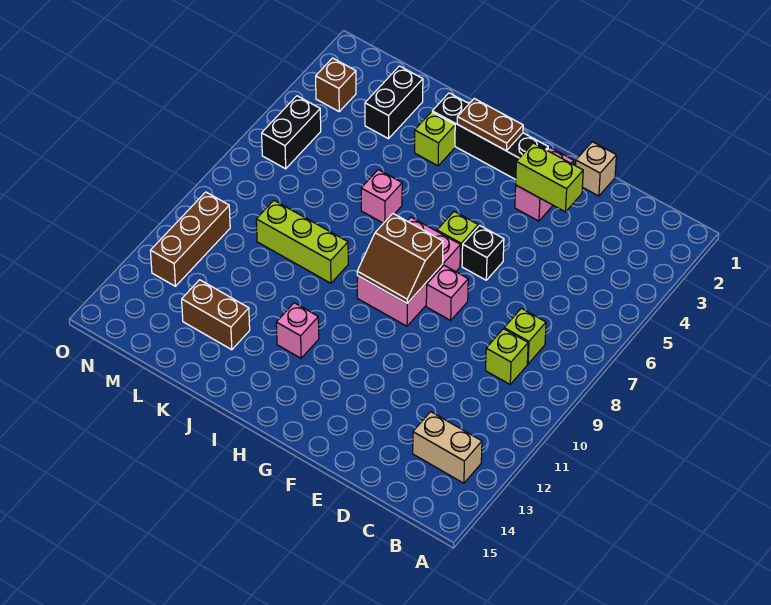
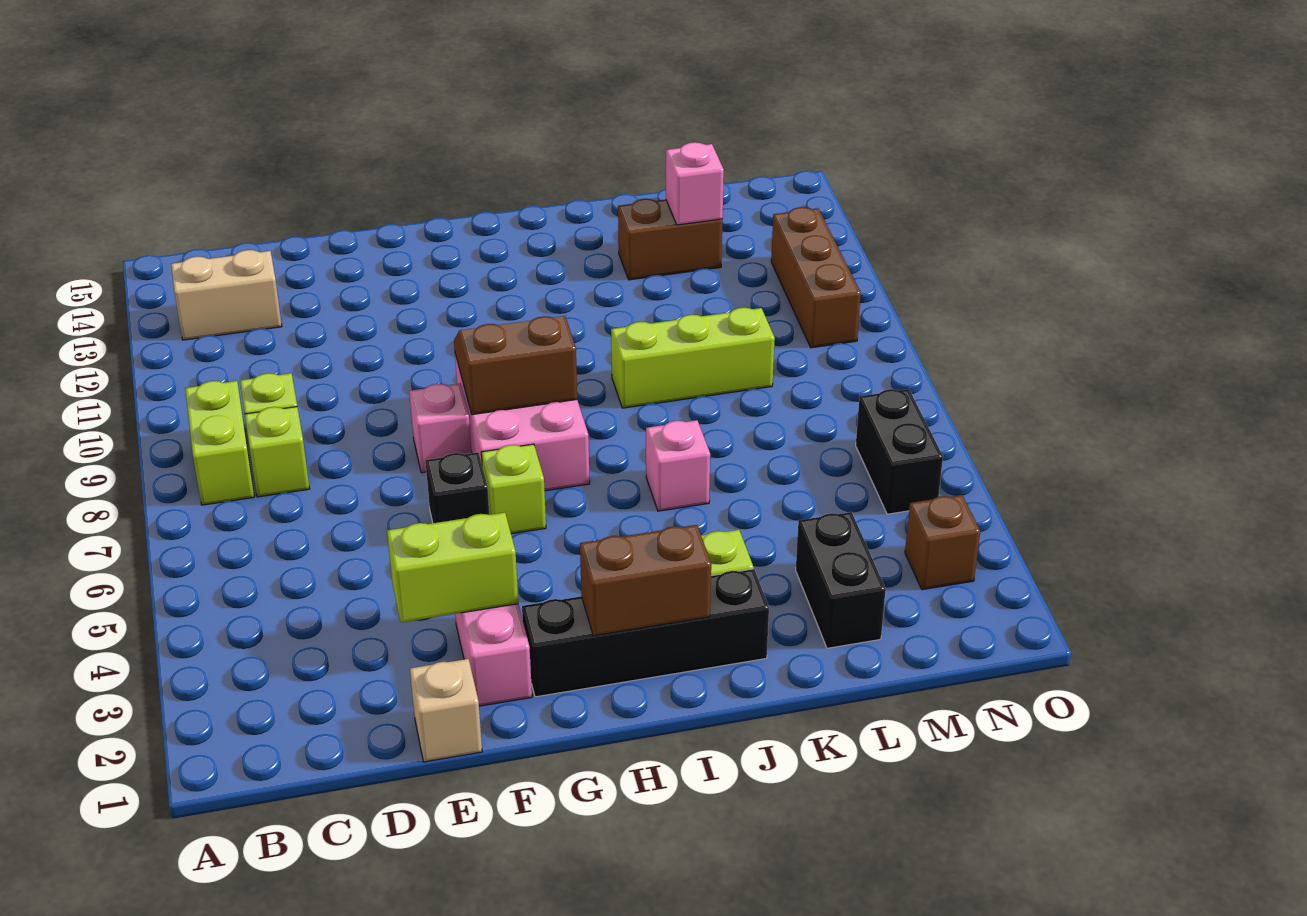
none -> lime 1x2 brick [185,381,254,505]
brown 1x2 plate [457,99,523,151] -> brown 1x2 brick [580,525,711,636]
pink 1x1 brick [276,303,319,358] -> pink 1x1 brick moved to [666,142,724,225]

